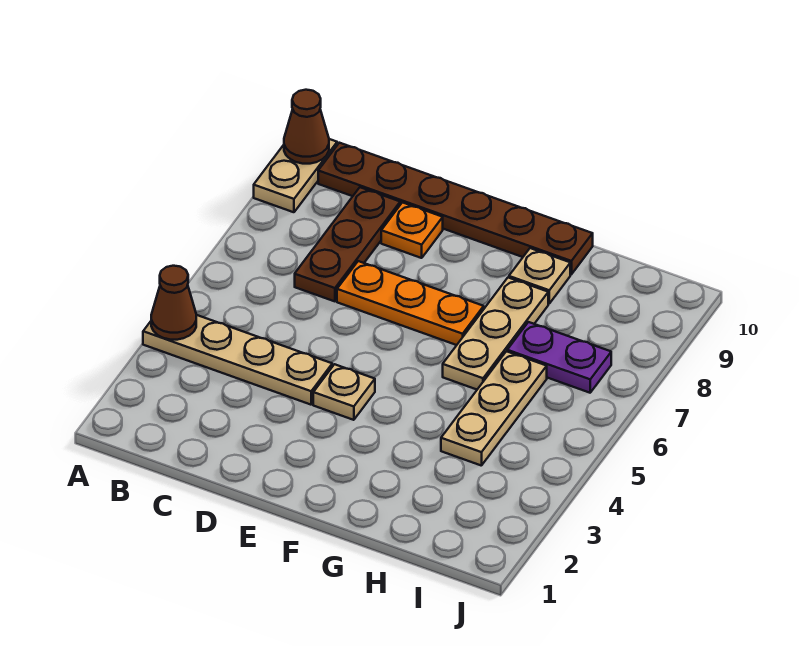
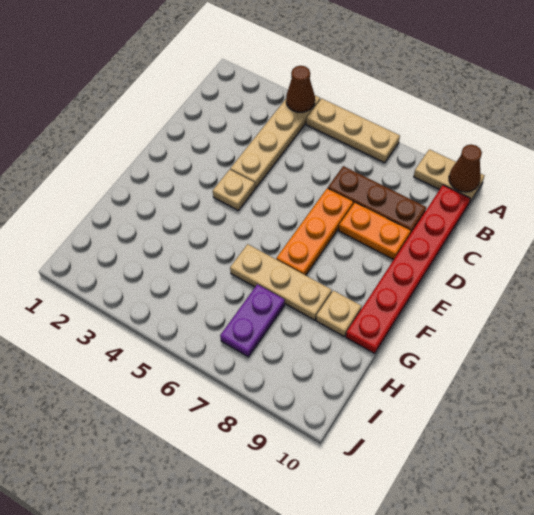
brown 1x6 plate [318,143,593,274] -> red 1x6 plate [346,185,470,353]
orange 1x1 plate [381,203,443,258] -> orange 1x2 plate [339,203,411,260]
tan 1x3 plate [441,351,547,466] -> tan 1x3 plate moved to [306,98,400,163]

